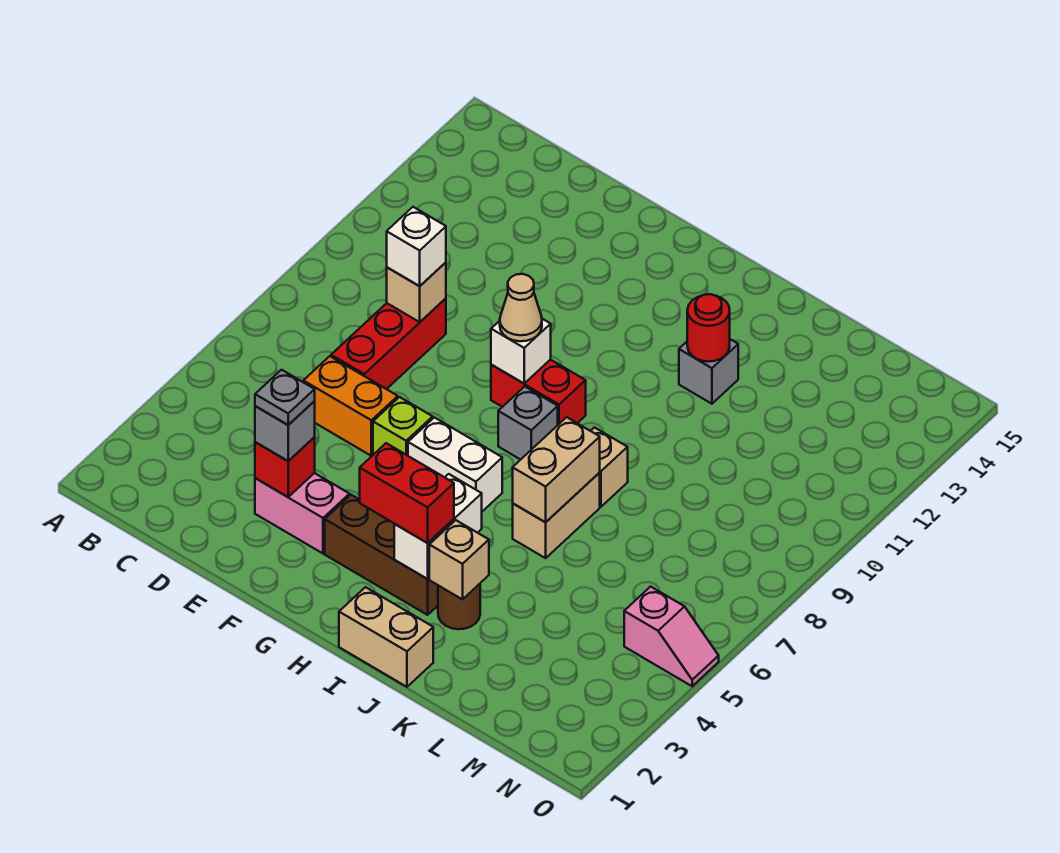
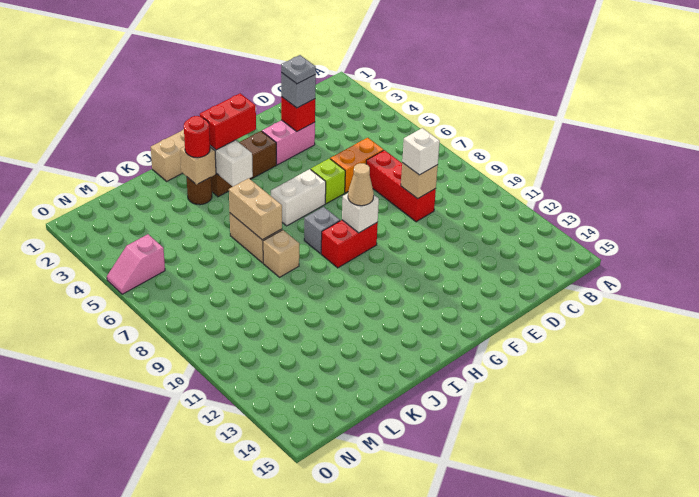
grey 1x1 brick [679,339,738,404] -> none
red 1x1 round brick [687,294,730,362] -> red 1x1 round brick moved to [184,116,210,158]

